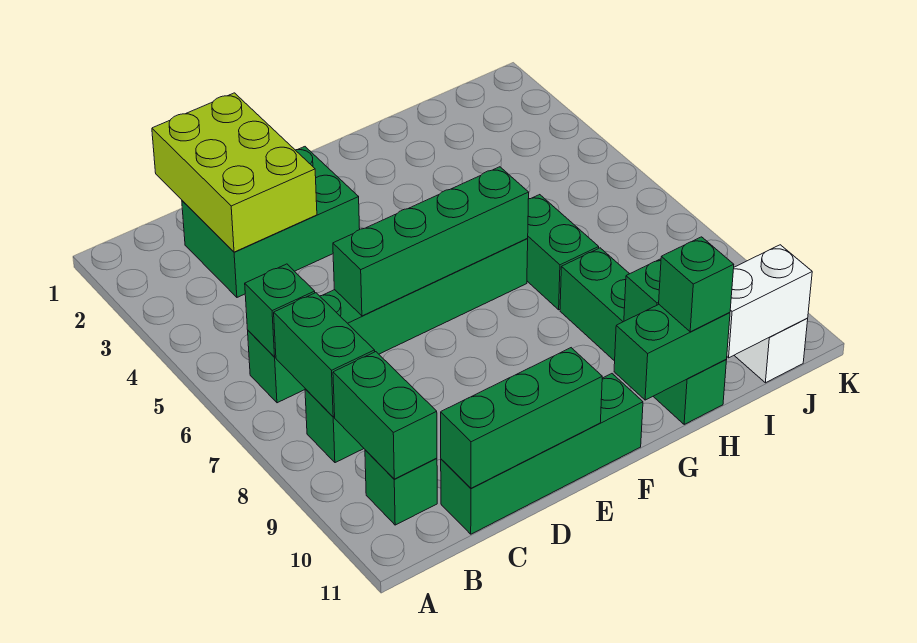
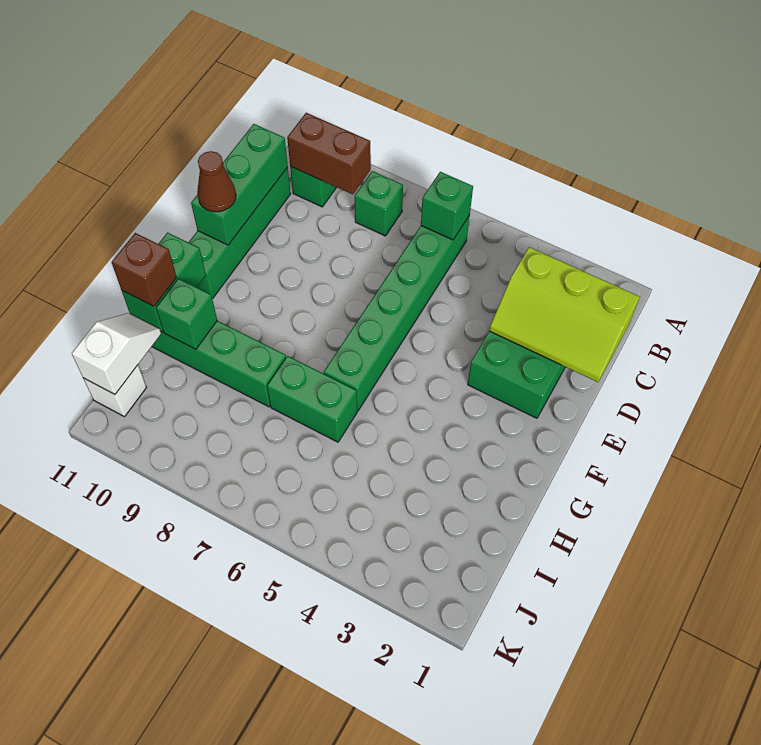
green 1x2 brick [274,293,375,417] -> none
green 1x2 brick [333,352,437,479] -> brown 1x2 brick [287,113,371,194]
lime 2x3 brick [152,93,317,252] -> lime 2x3 slope [489,247,640,382]
green 1x4 brick [333,167,529,316] -> none
none -> brown 1x1 cone [197,151,236,212]
green 1x1 brick [659,237,734,332] -> brown 1x1 brick [112,233,177,306]
white 1x2 brick [727,245,812,358] -> white 1x2 slope [72,313,161,394]

